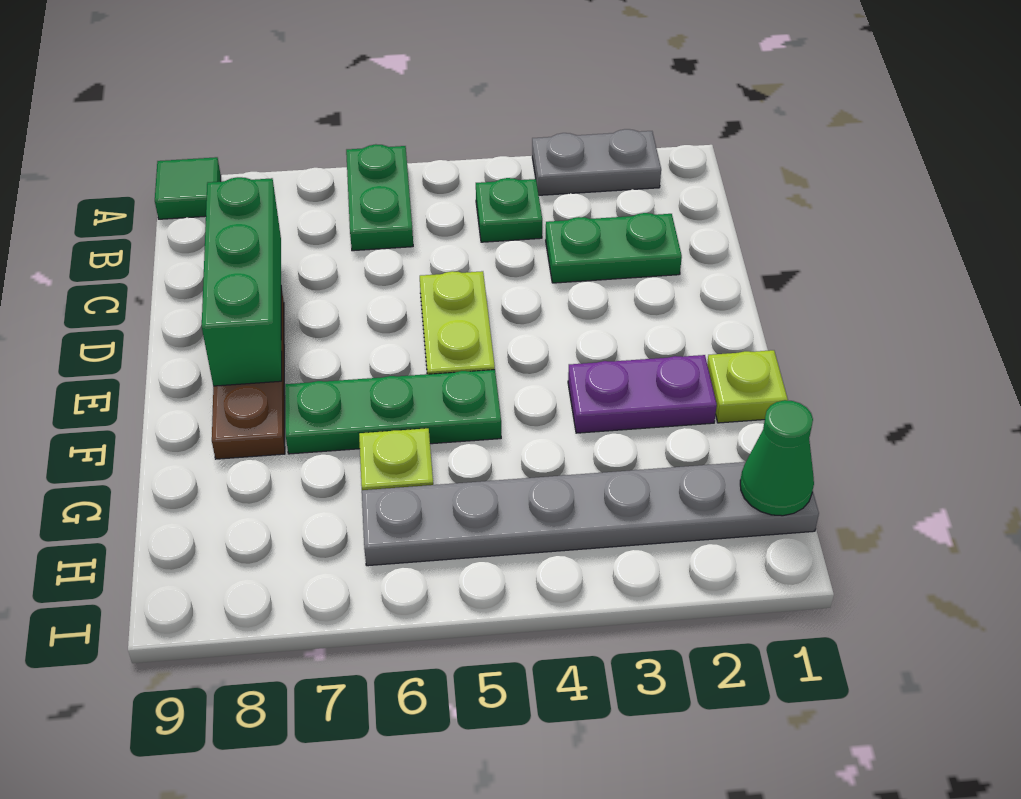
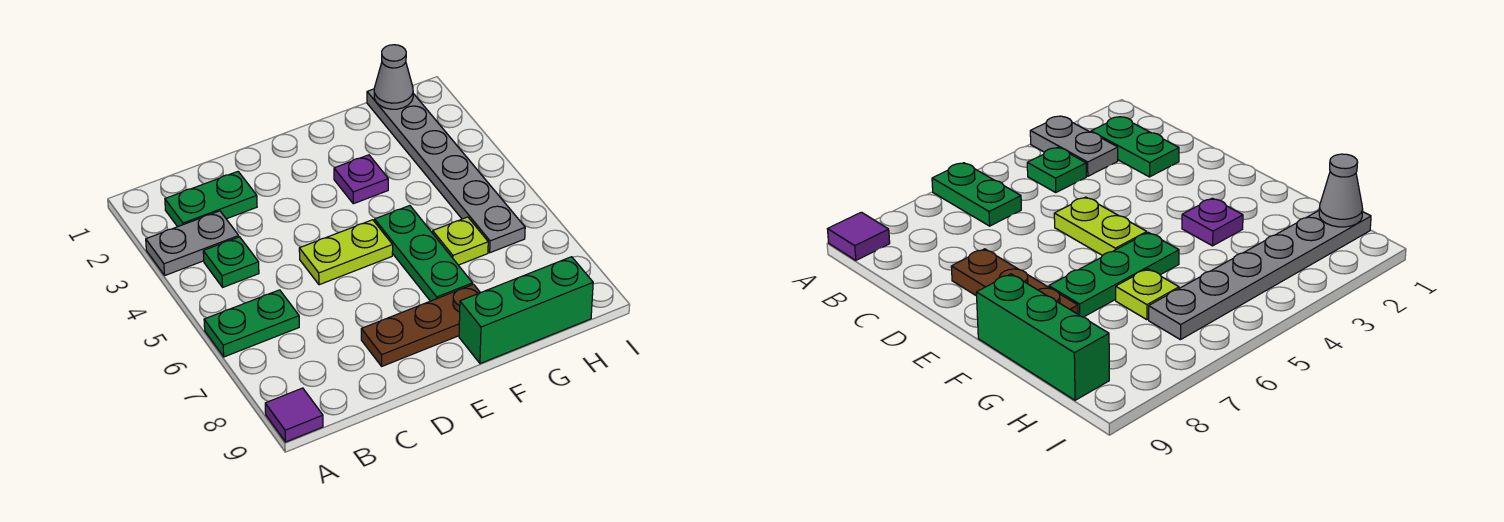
grey 1x2 plate [532,129,661,195] -> grey 1x2 plate turned to [146,211,239,275]
green 1x1 tile [155,157,221,219] -> purple 1x1 tile [265,388,323,442]
green 1x2 plate [546,213,682,283] -> green 1x2 plate turned to [165,172,257,227]
green 1x3 brick [202,177,282,386] -> green 1x3 brick moved to [459,257,593,364]
lime 1x1 plate [707,350,788,423] -> none
purple 1x2 plate [568,355,717,433] -> purple 1x1 plate [334,155,388,204]
green 1x1 cone [740,400,814,516] -> grey 1x1 cone [374,45,413,109]

